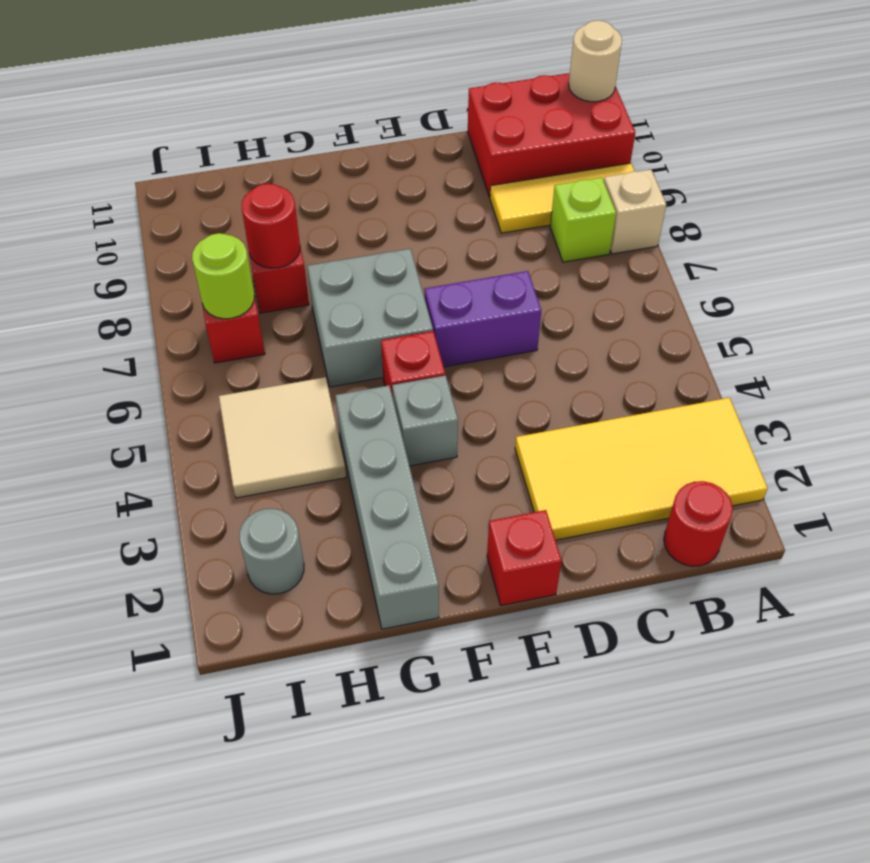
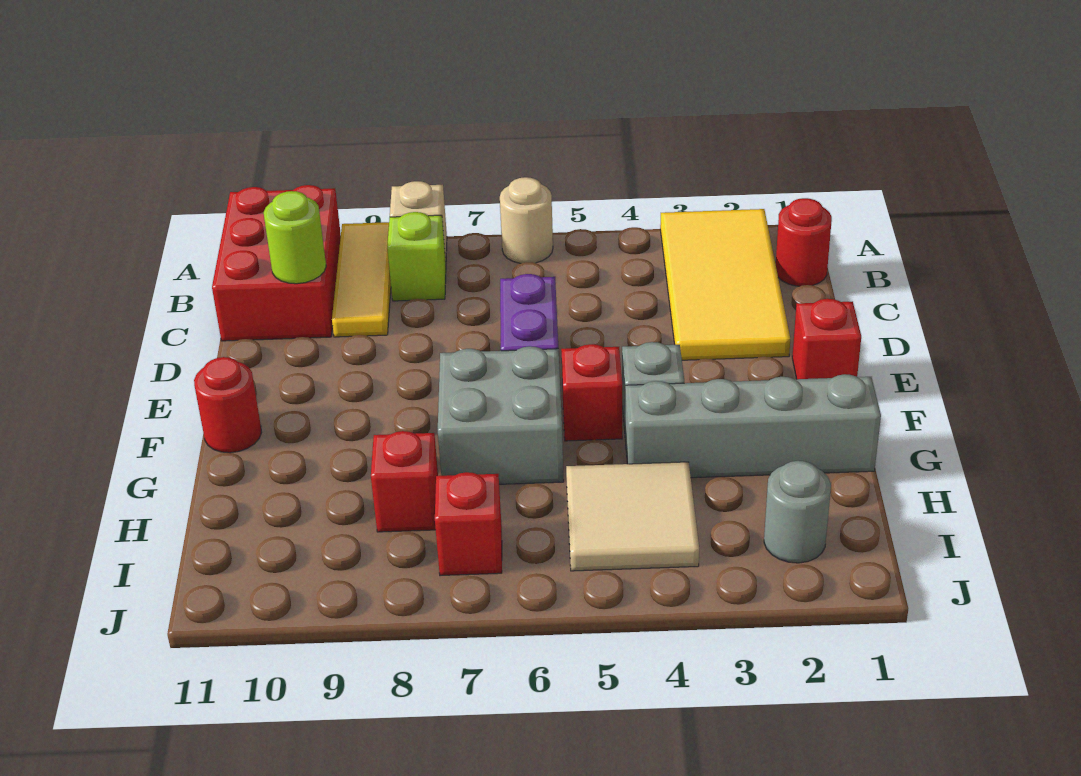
tan 1x1 round brick [569,20,622,102] -> tan 1x1 round brick moved to [500,177,553,263]
red 1x1 round brick [242,184,300,268] -> red 1x1 round brick moved to [194,357,261,453]
lime 1x1 round brick [192,233,254,319] -> lime 1x1 round brick moved to [264,191,326,284]

